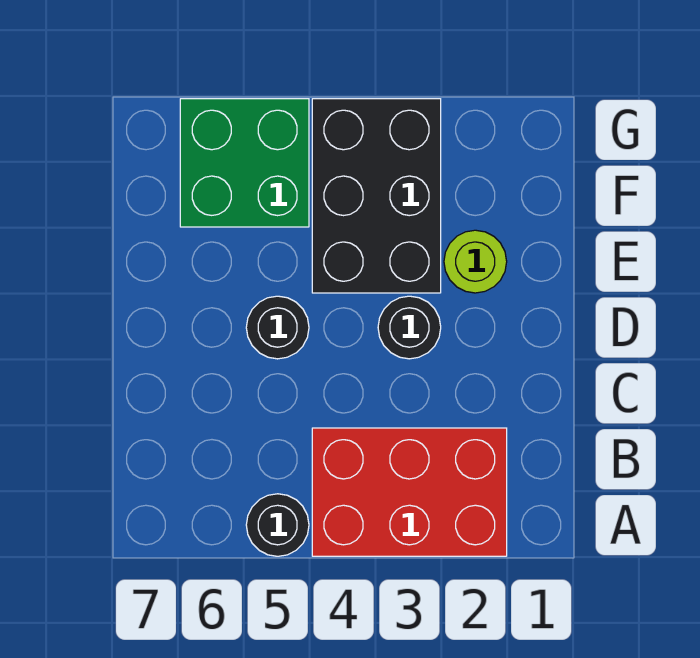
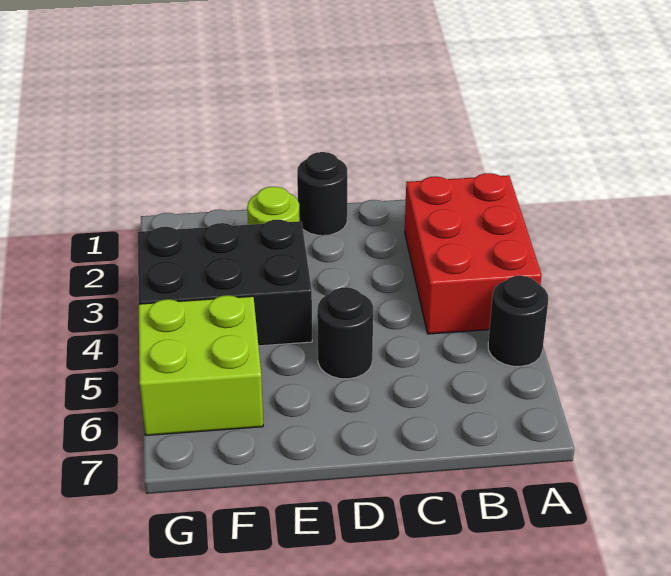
black 1x1 round brick [378,296,441,359] -> black 1x1 round brick moved to [297,152,347,235]
green 2x2 brick [180,99,309,227] -> lime 2x2 brick [139,295,263,435]

